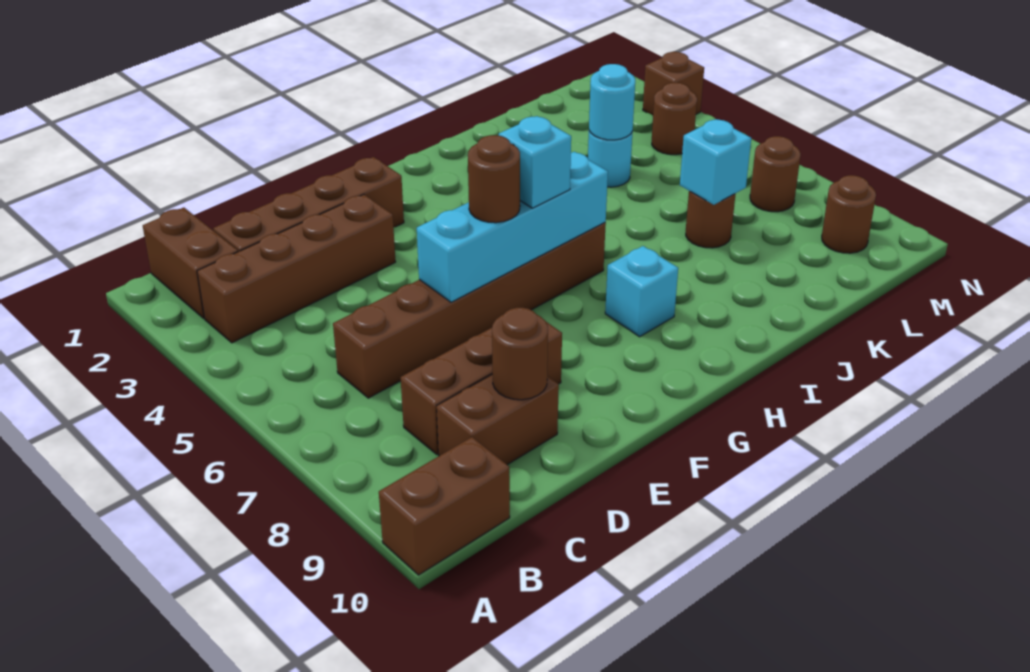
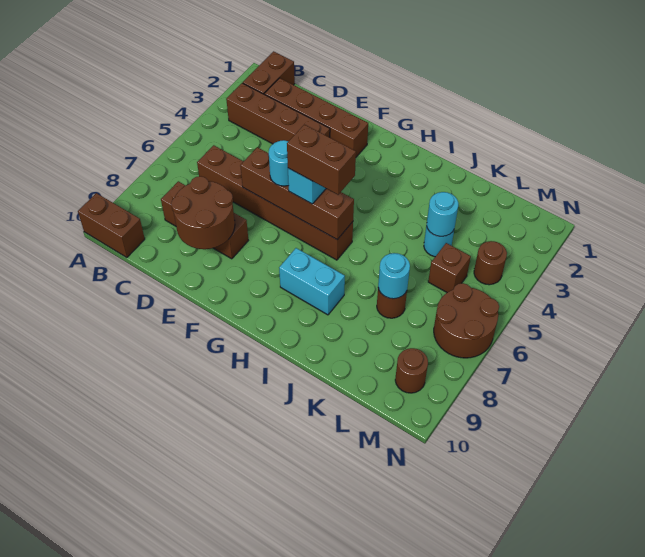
brown 1x2 brick [437,374,559,465] -> brown 1x2 brick moved to [287,125,356,195]
brown 1x1 round brick [492,308,548,400] -> brown 2x2 round brick [171,176,235,249]
cyan 1x4 brick [417,152,608,302] -> brown 1x4 brick [240,147,354,240]
brown 1x1 round brick [468,135,520,223] -> cyan 1x1 round brick [269,140,289,186]
cyan 1x1 brick [605,246,678,337] -> cyan 1x2 brick [279,248,345,315]
cyan 1x1 brick [680,119,751,205] -> cyan 1x1 round brick [378,253,410,299]
brown 1x1 round brick [750,136,801,212] -> brown 2x2 round brick [434,283,499,358]
brown 1x1 brick [643,52,704,115] -> brown 1x1 brick moved to [428,243,471,292]

